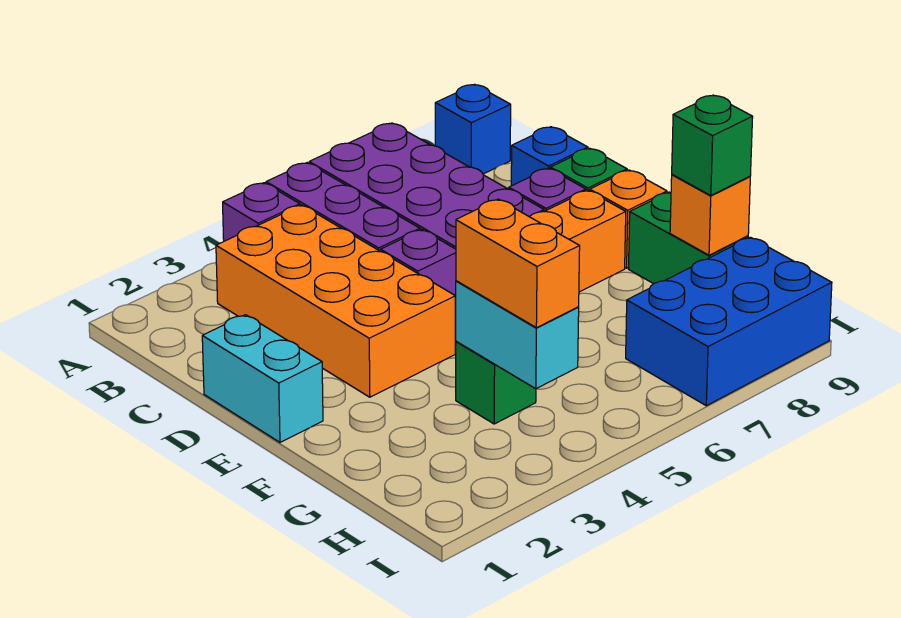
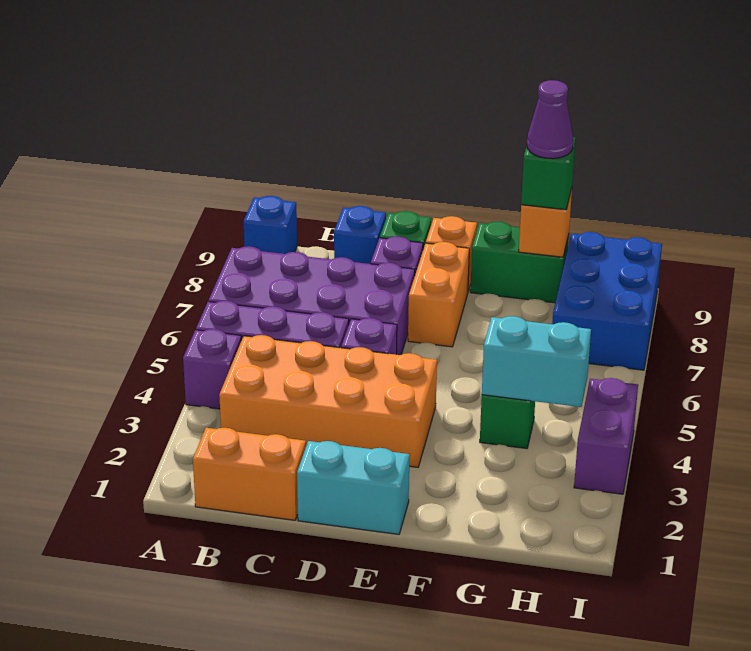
orange 1x2 brick [456,199,580,328] -> orange 1x2 brick moved to [193,428,306,520]
none -> purple 1x1 cone [527,80,573,159]
none -> purple 1x2 brick [574,378,638,494]

